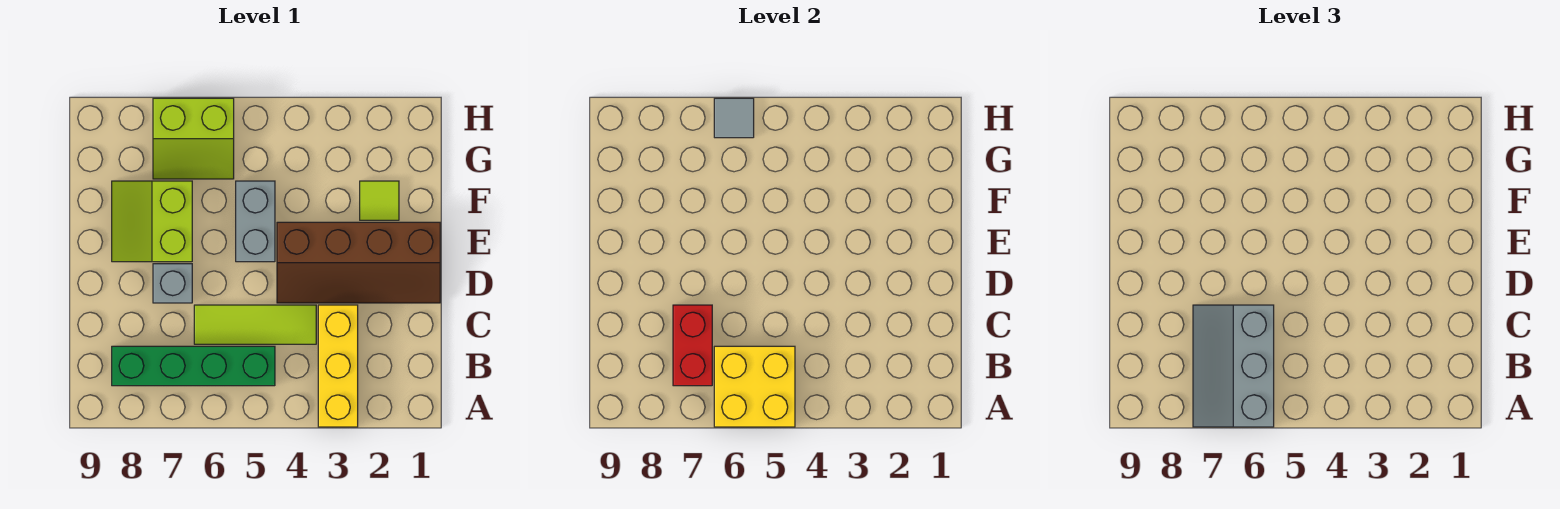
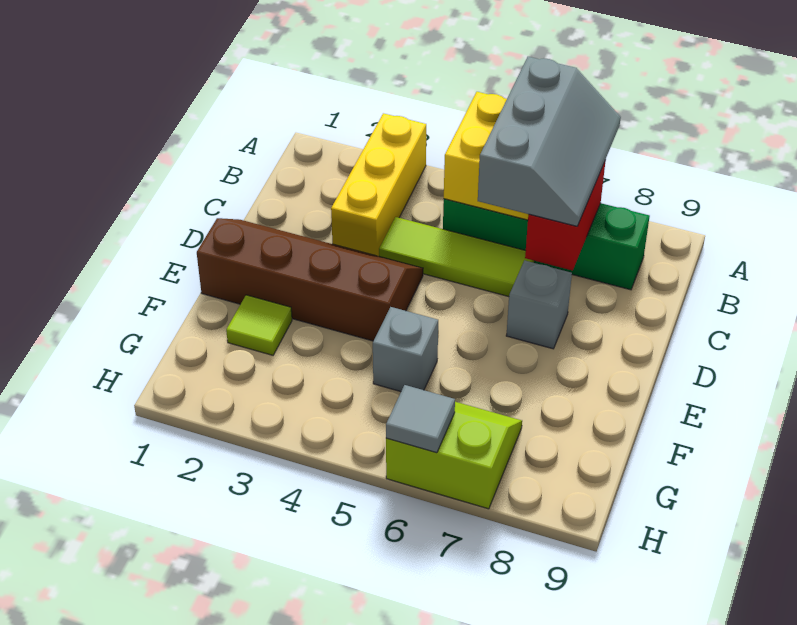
grey 1x2 brick [236,181,275,262] -> grey 1x1 brick [373,307,438,392]
lime 2x2 slope [112,181,192,262] -> none

